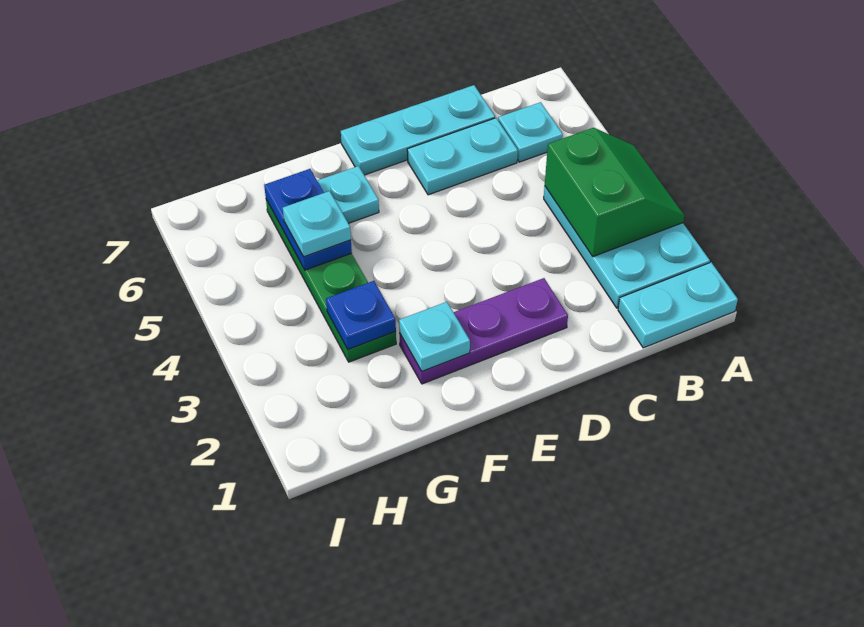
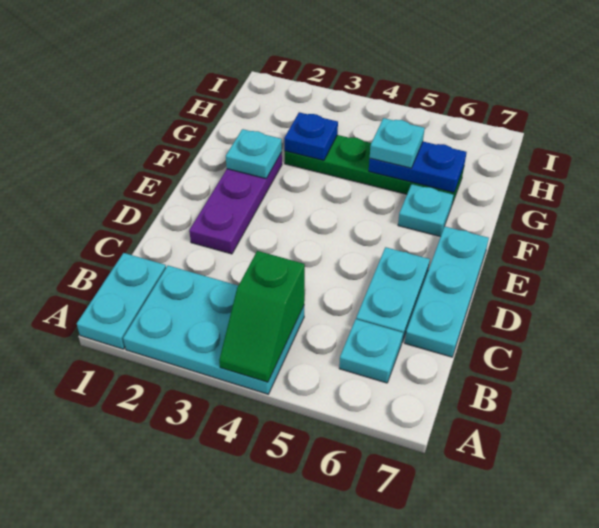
green 2x2 slope [545,128,684,257] -> green 1x2 slope [219,251,305,382]

